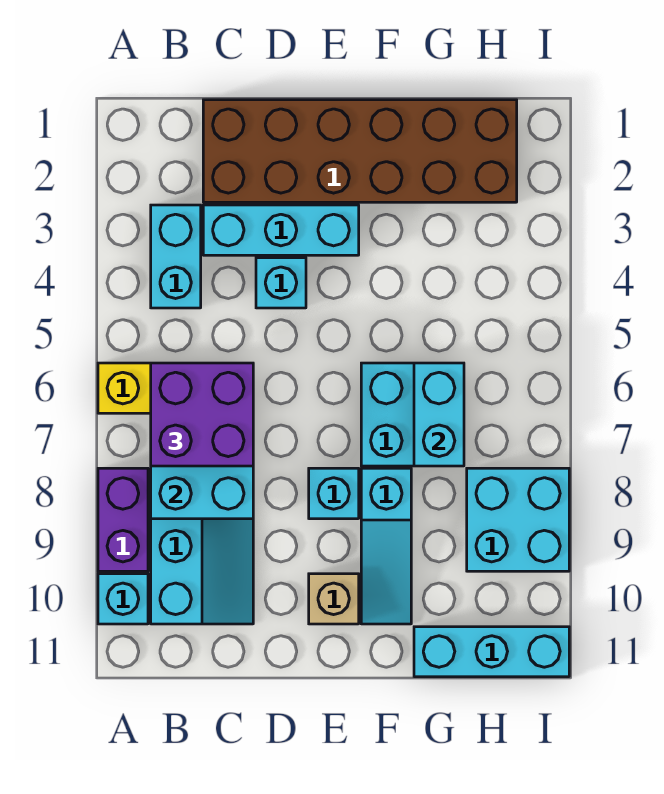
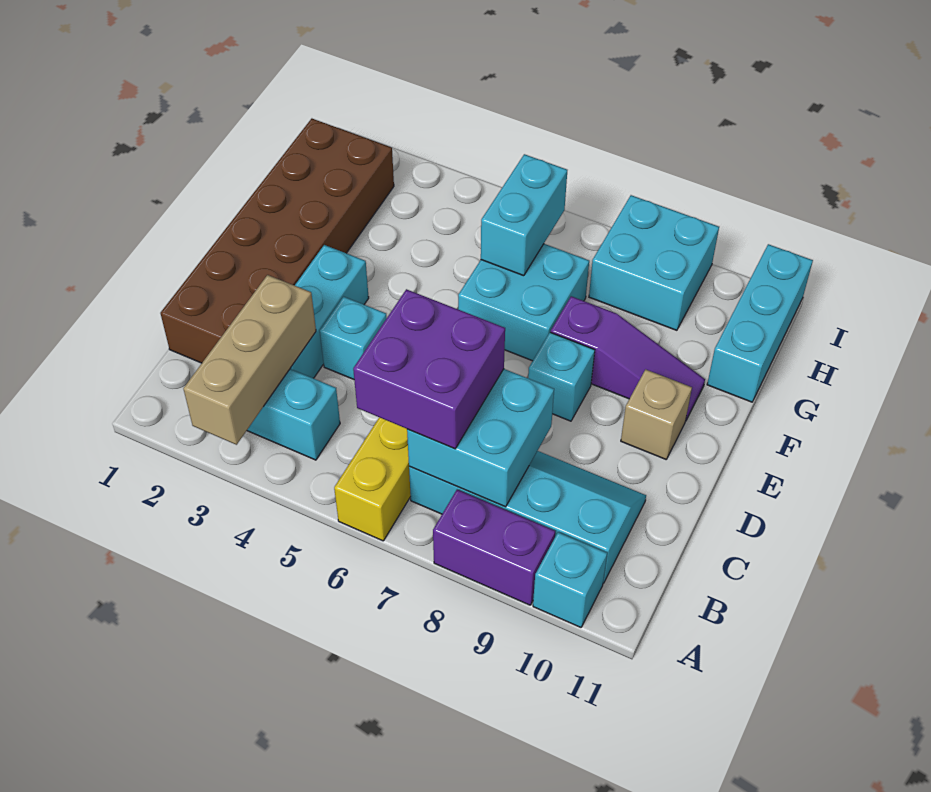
none -> tan 1x3 brick [183,275,316,445]
cyan 1x3 slope [361,468,411,624] -> purple 1x3 slope [551,296,705,420]
cyan 1x2 brick [414,363,464,466] -> cyan 1x2 brick turned to [481,154,567,276]

